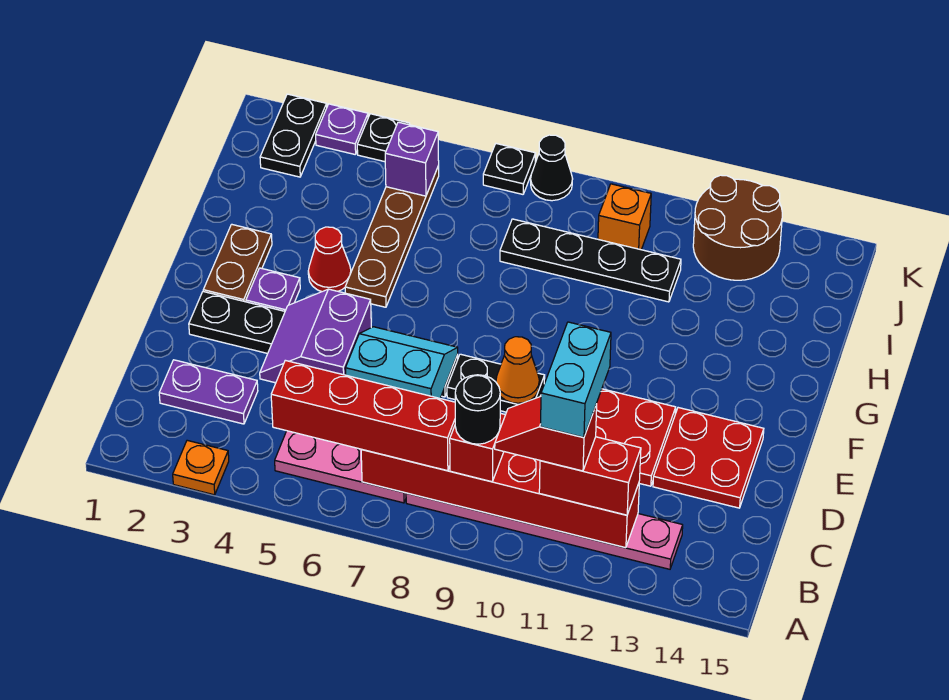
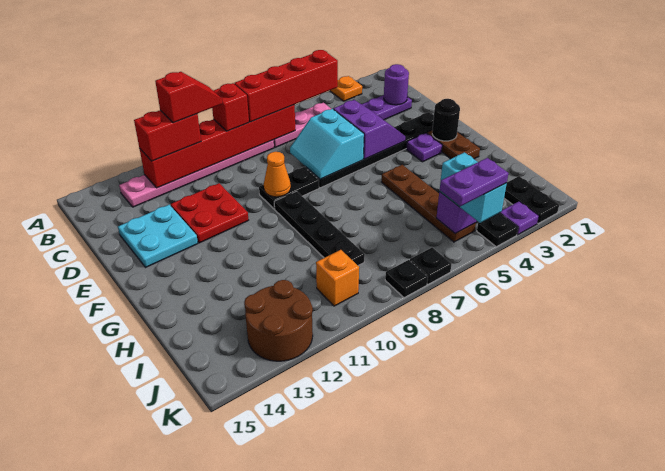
black 1x1 round brick [455,375,500,444] -> black 1x1 round brick moved to [432,99,460,141]
cyan 1x2 brick [541,322,611,437] -> cyan 1x2 brick moved to [439,152,507,223]
none -> purple 1x1 round brick [384,64,409,105]
cyan 2x2 slope [345,327,458,398] -> cyan 2x2 slope turned to [290,109,364,179]
red 2x2 plate [653,408,764,508] -> cyan 2x2 plate [118,205,198,267]
red 1x1 cone [308,227,351,292] -> none
black 1x4 plate [500,219,681,302] -> black 1x4 plate turned to [274,191,365,265]
none -> purple 1x2 plate [440,158,509,206]
black 1x1 cone [531,135,573,201] -> black 1x1 plate [385,260,428,298]

